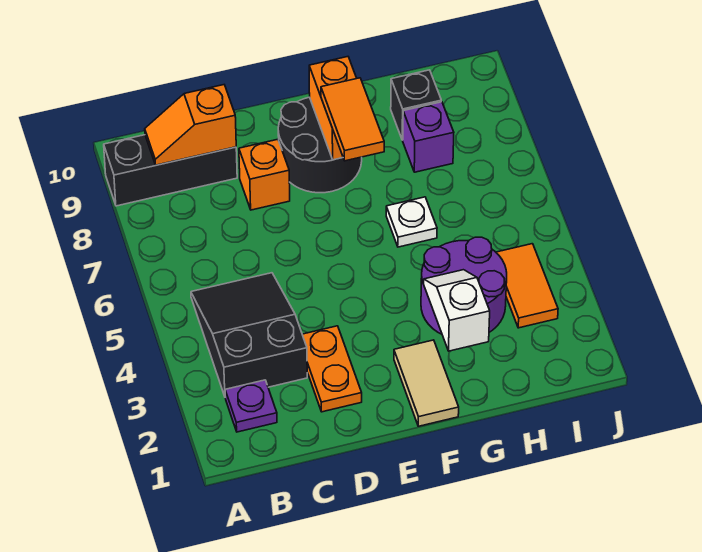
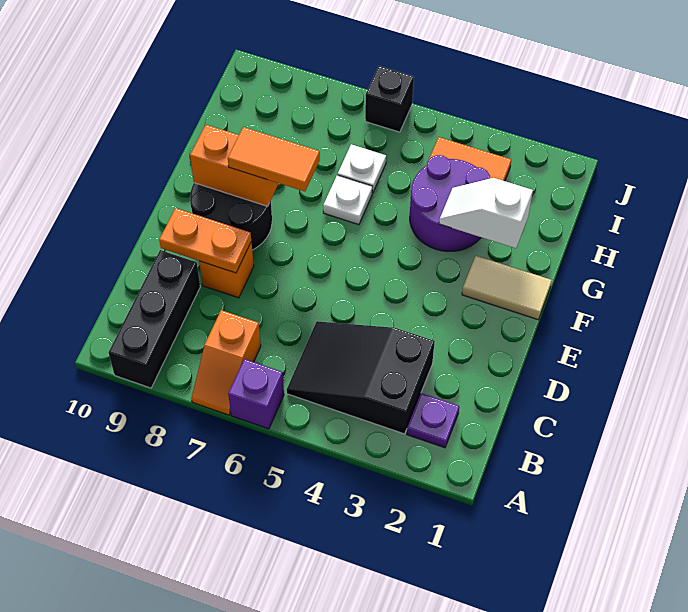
orange 1x2 slope [145,85,236,165] -> orange 1x2 slope moved to [191,310,261,415]
orange 1x2 plate [302,326,362,412] -> orange 1x2 plate moved to [159,208,251,273]
none -> white 1x1 plate [338,144,386,193]
purple 1x1 brick [403,102,454,172] -> purple 1x1 brick moved to [228,359,284,429]
black 1x1 brick [391,70,441,140] -> black 1x1 brick moved to [365,66,414,132]

